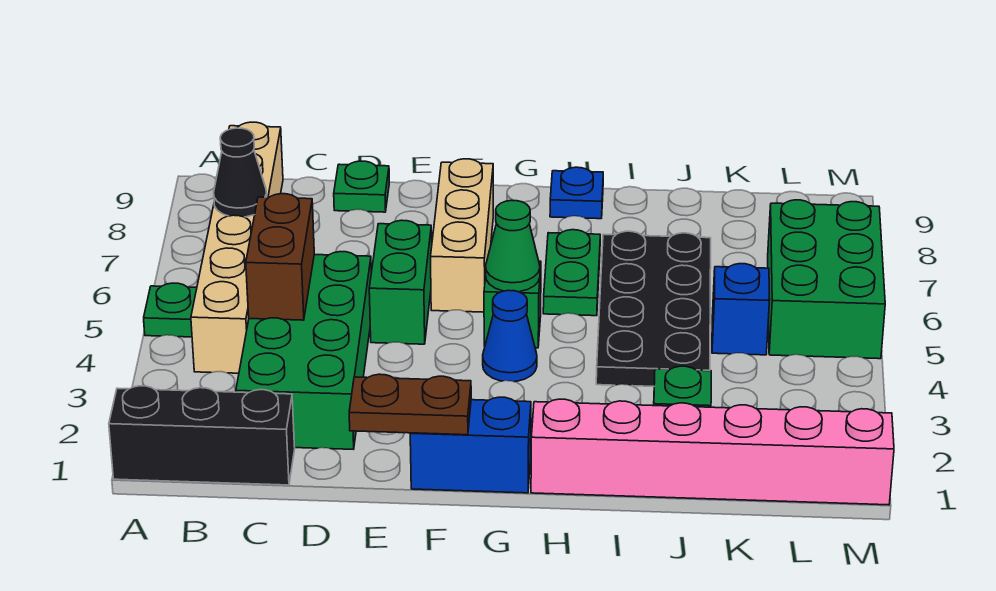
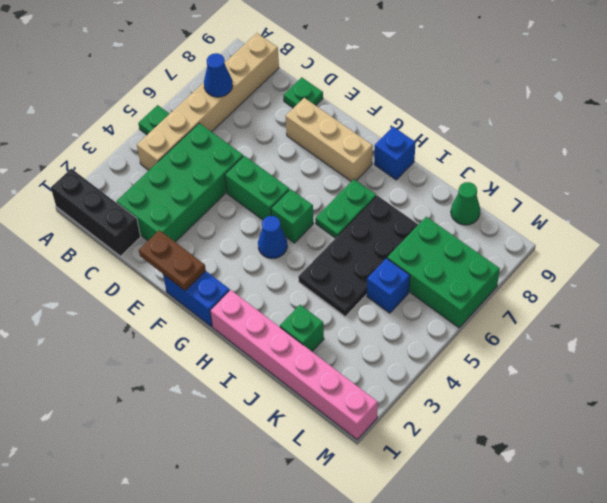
black 1x1 cone [214,128,267,217] -> blue 1x1 cone [204,53,232,97]
brown 1x2 brick [246,194,314,320] -> none
green 1x2 brick [369,220,432,344] -> green 1x2 brick turned to [225,156,289,220]
tan 1x3 brick [431,159,493,312] -> tan 1x3 brick turned to [286,98,373,181]
green 1x1 cone [486,200,540,292] -> green 1x1 cone moved to [451,182,480,225]
blue 1x1 plate [550,167,603,219] -> blue 1x1 brick [374,127,416,180]
green 2x3 brick [768,200,885,359] -> green 2x3 brick turned to [387,217,500,328]

